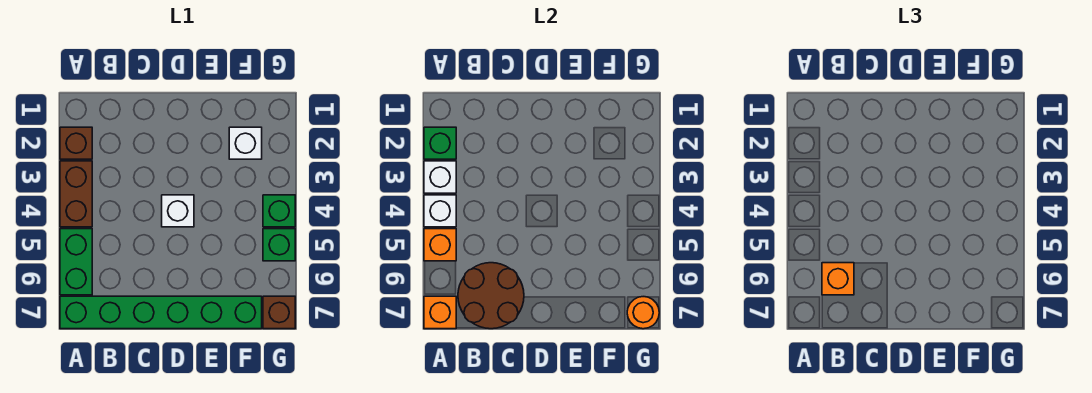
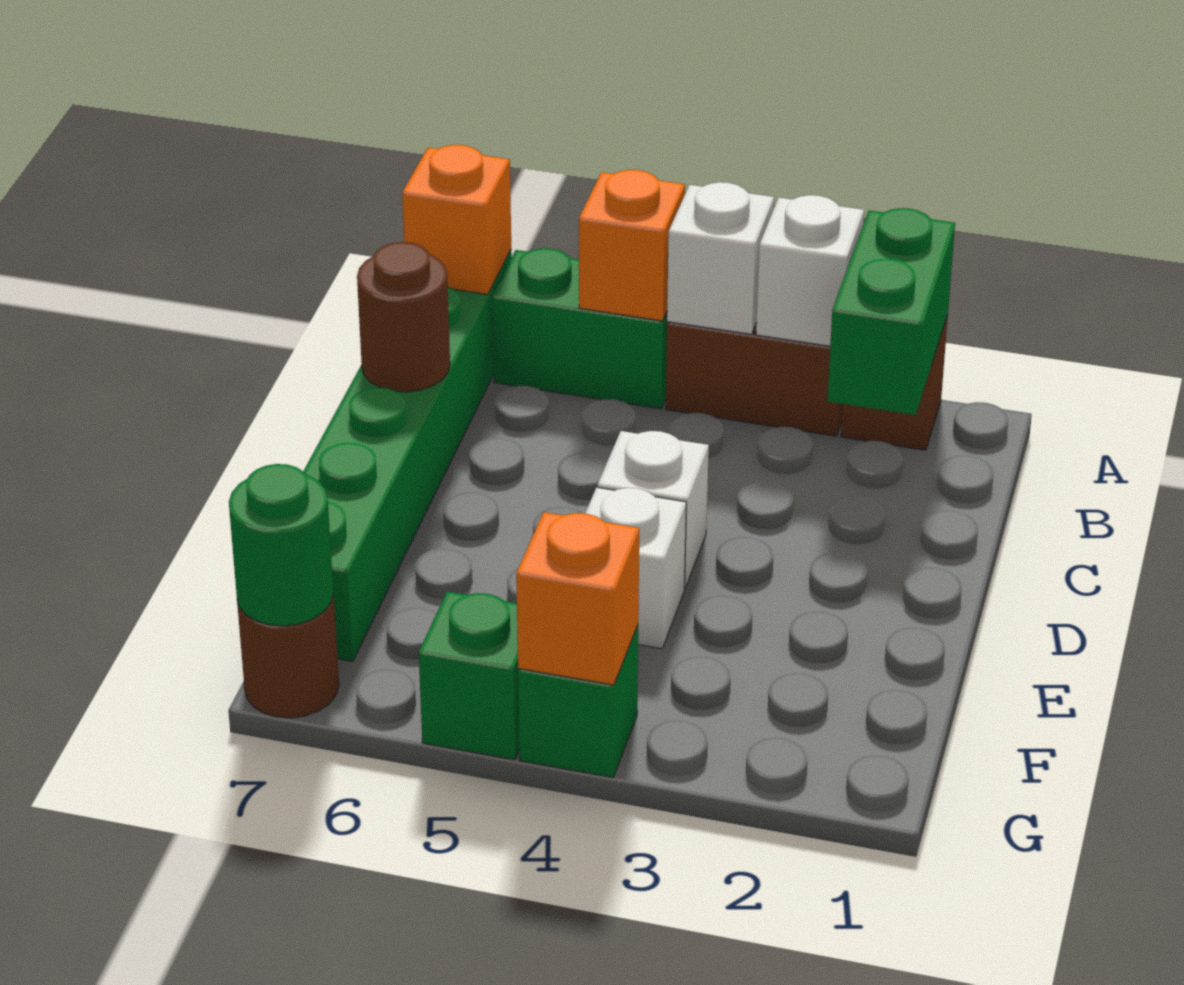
green 1x1 brick [424,127,456,159] -> green 1x2 brick [827,208,955,415]
brown 2x2 round brick [458,263,524,329] -> brown 1x1 round brick [357,242,450,392]
orange 1x1 brick [822,263,854,295] -> orange 1x1 brick moved to [516,512,639,685]
white 1x1 brick [229,127,262,159] -> white 1x1 brick moved to [585,487,686,649]
brown 1x1 brick [263,296,295,329] -> brown 1x1 round brick [237,595,339,718]
orange 1x1 round brick [627,297,659,329] -> green 1x1 round brick [229,464,333,626]

